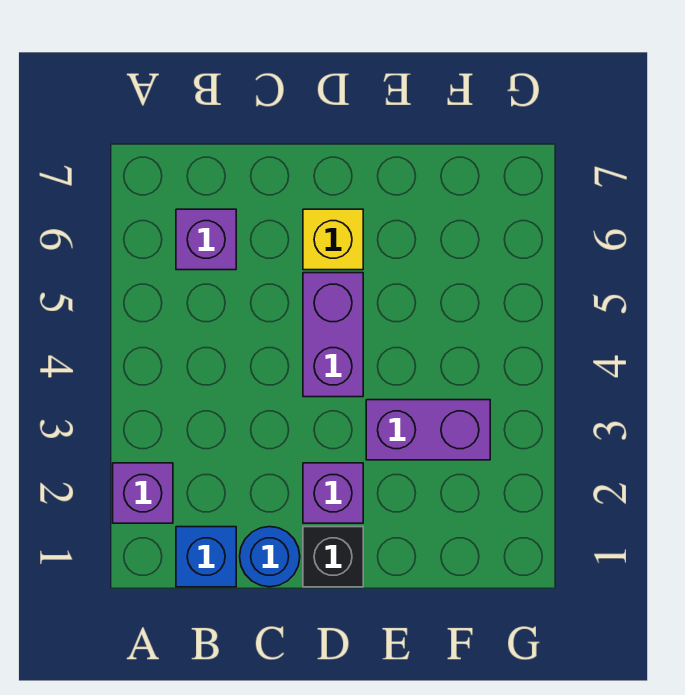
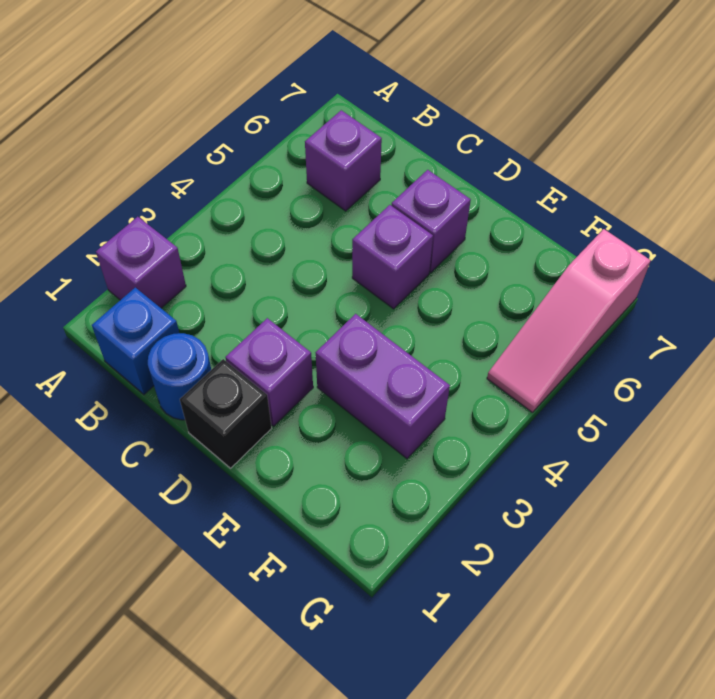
purple 1x2 brick [303,273,363,397] -> purple 1x1 brick [352,205,433,309]
yellow 1x1 brick [303,209,363,270] -> purple 1x1 brick [391,170,471,273]
none -> pink 1x3 slope [487,229,651,413]

